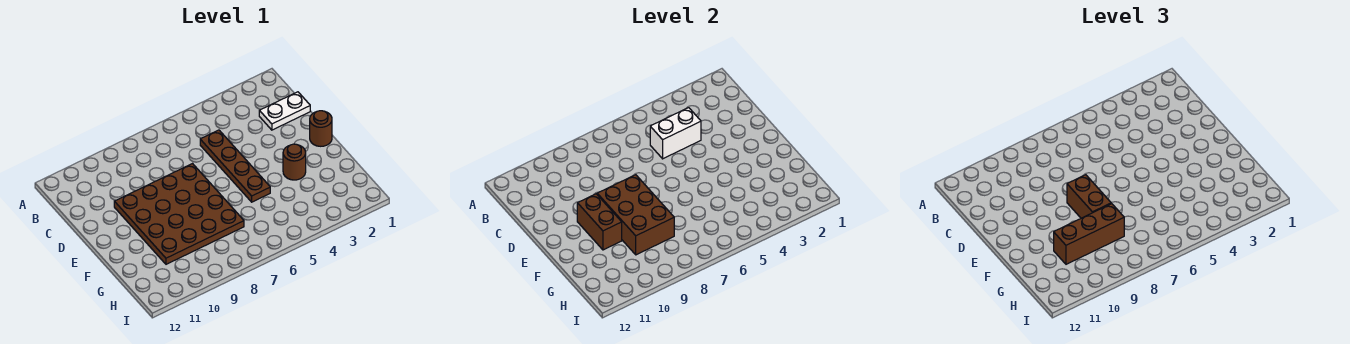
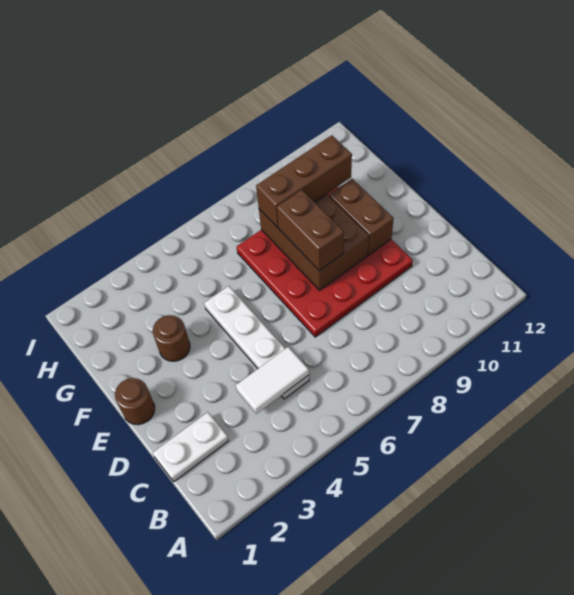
white 1x2 brick [650,108,701,159] -> white 1x2 tile [236,347,309,414]
brown 1x4 plate [200,130,270,202] -> white 1x4 plate [204,286,309,399]
brown 4x4 plate [114,164,244,264] -> red 4x4 plate [237,187,413,337]

